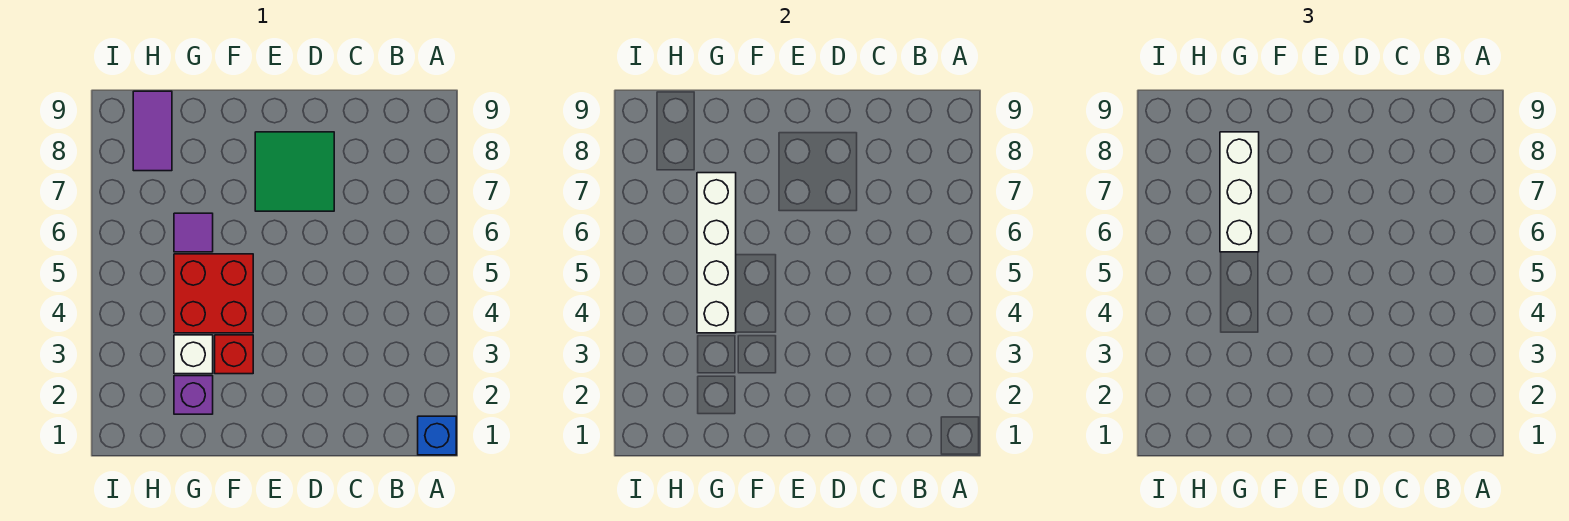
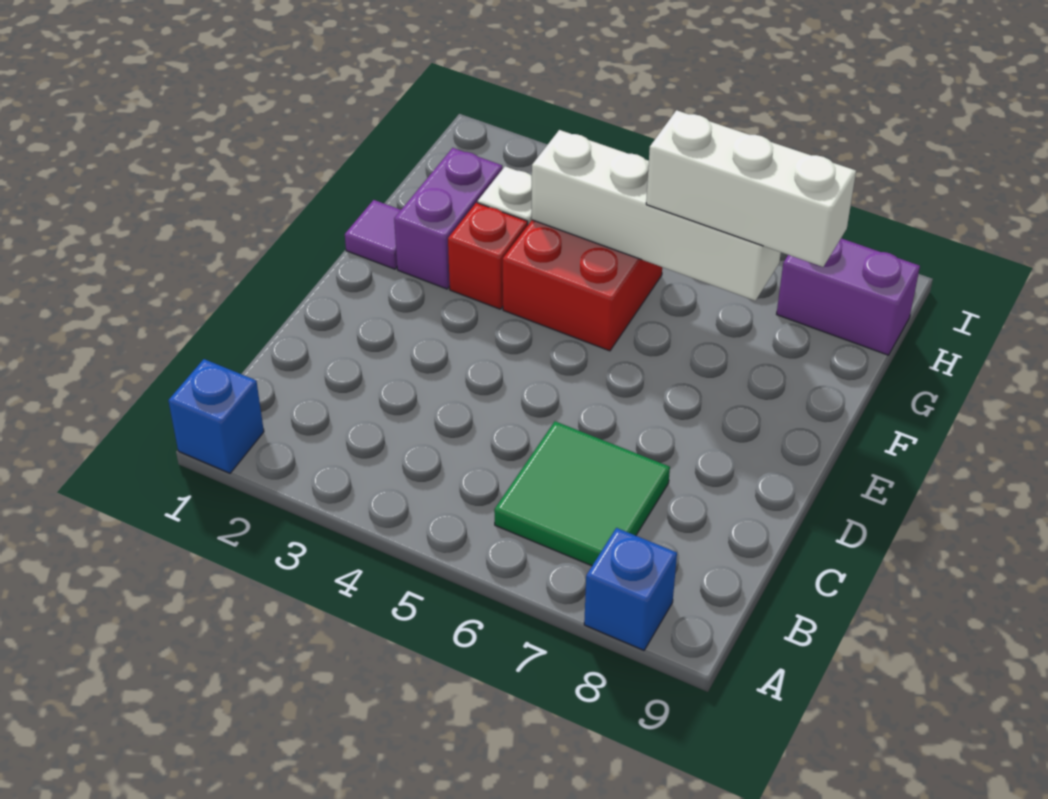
none -> blue 1x1 brick [584,528,677,650]
green 2x2 tile [255,132,334,211] -> green 2x2 tile moved to [494,421,670,566]
purple 1x1 brick [174,376,213,414] -> purple 1x2 brick [394,148,503,289]
purple 1x1 tile [174,213,213,252] -> purple 1x1 tile moved to [345,200,401,269]
purple 1x2 tile [133,91,172,171] -> purple 1x2 brick [777,238,920,355]

